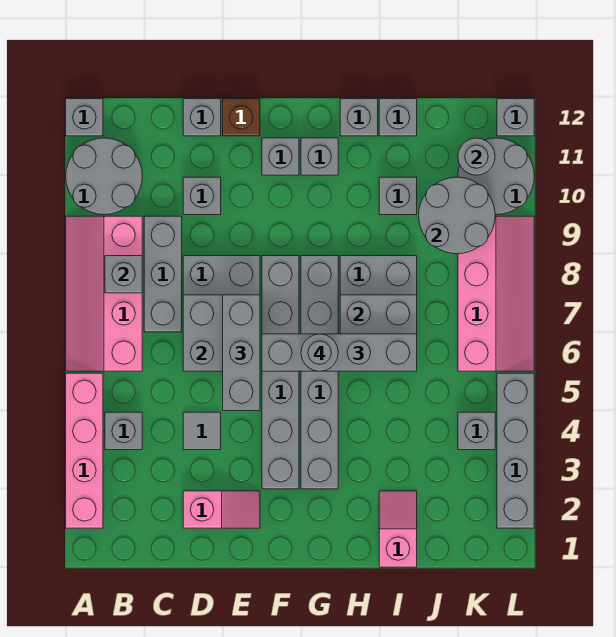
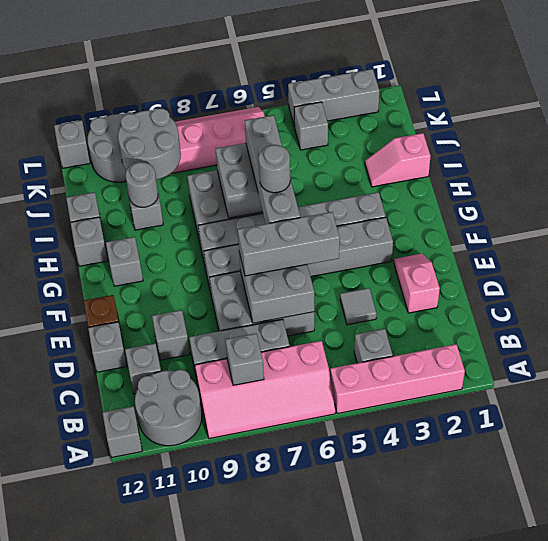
grey 1x1 brick [262,138,299,175] -> grey 1x1 brick moved to [125,343,161,394]
grey 1x1 round brick [458,138,495,175] -> grey 1x1 round brick moved to [126,162,158,207]
grey 1x4 brick [497,373,534,528] -> grey 1x3 brick [288,69,379,127]

